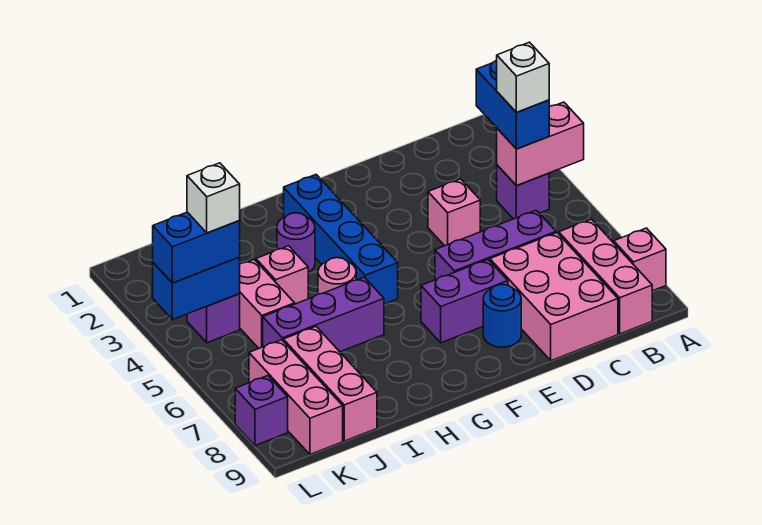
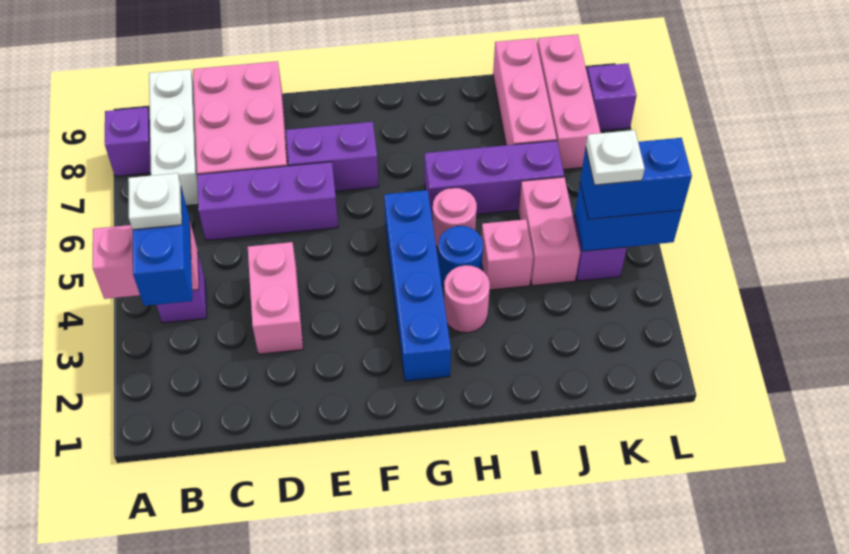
pink 1x1 brick [614,228,666,291] -> purple 1x1 brick [105,107,151,176]
white 1x1 brick [497,42,549,112] -> white 1x1 plate [128,173,182,230]
pink 1x3 brick [559,219,652,334] -> white 1x3 brick [149,69,198,205]
pink 1x1 brick [428,179,480,246] -> pink 1x2 brick [248,242,303,354]
blue 1x1 round brick [483,284,521,347] -> blue 1x1 round brick moved to [438,226,483,287]
purple 1x1 round brick [277,213,315,272] -> pink 1x1 round brick [444,265,490,333]
white 1x1 brick [187,163,240,233] -> white 1x1 plate [586,130,645,185]

